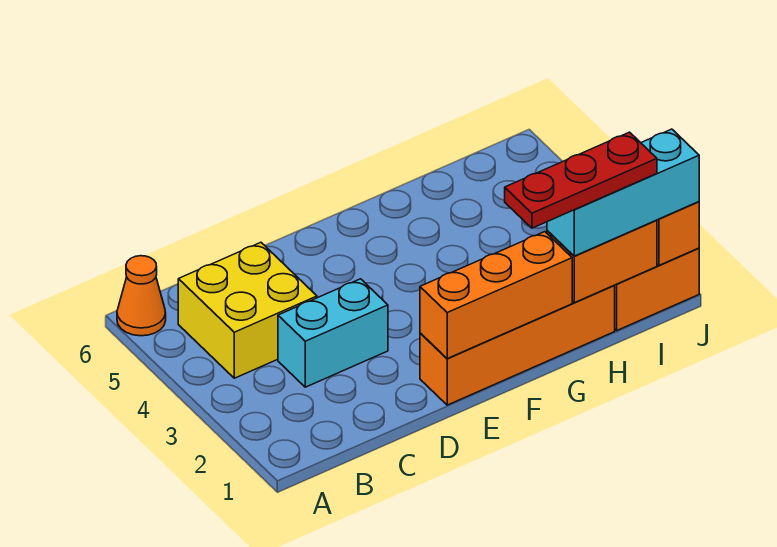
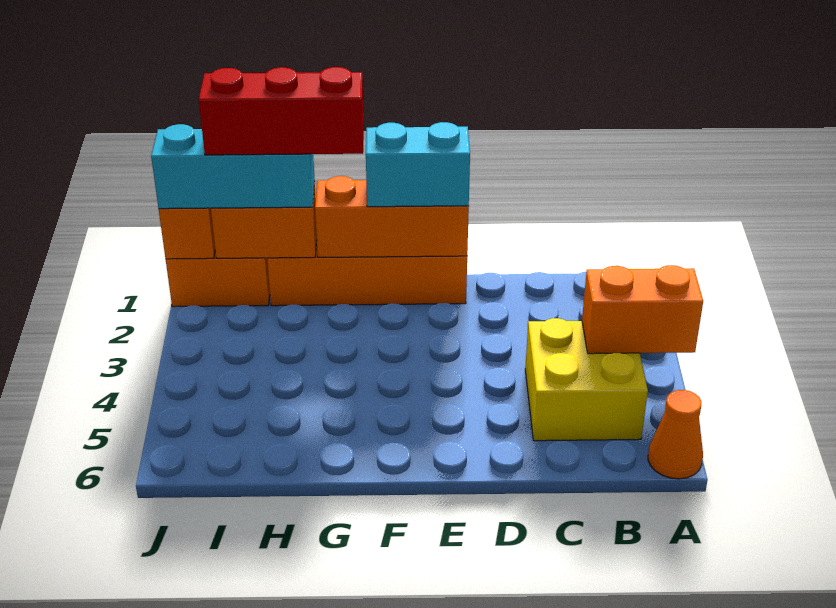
none -> orange 1x2 brick [582,265,703,354]
cyan 1x2 brick [278,279,388,387] -> cyan 1x2 brick moved to [366,122,470,207]
red 1x3 plate [505,132,657,228] -> red 1x3 brick [199,67,364,155]

